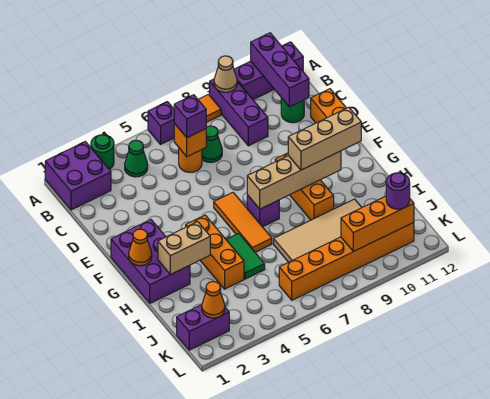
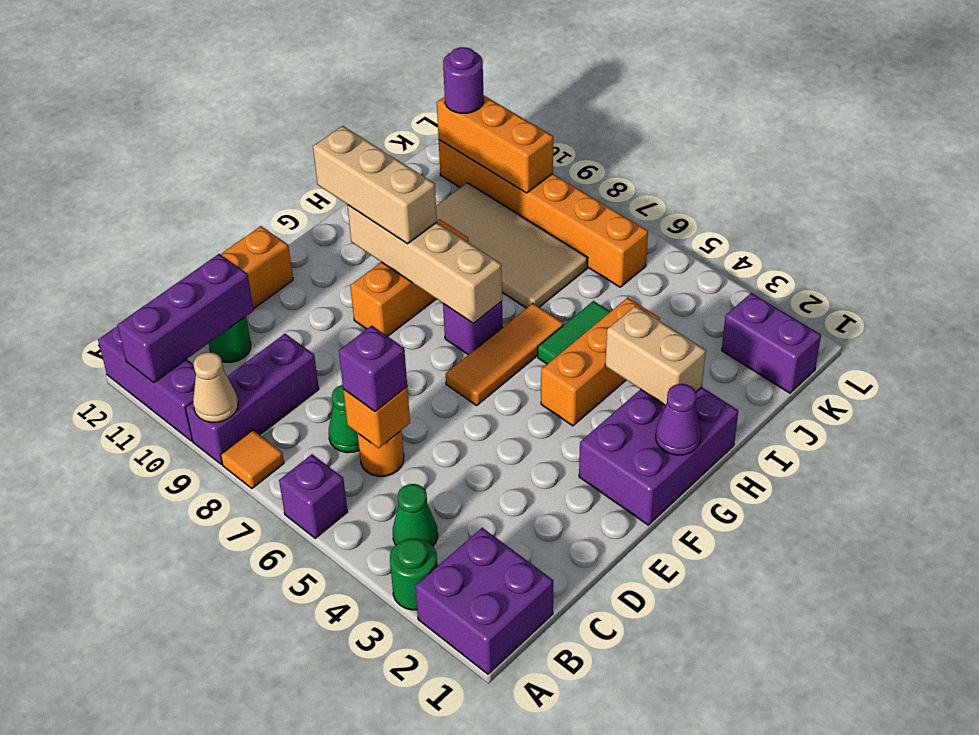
orange 1x1 cone [129,229,152,266] -> purple 1x1 cone [656,384,701,455]
orange 1x1 cone [202,282,225,318] -> none

